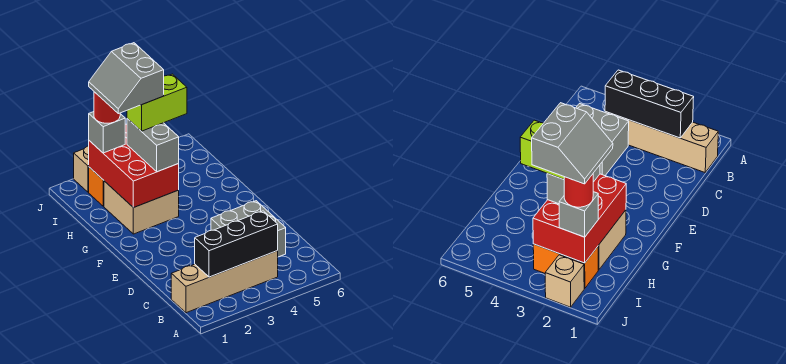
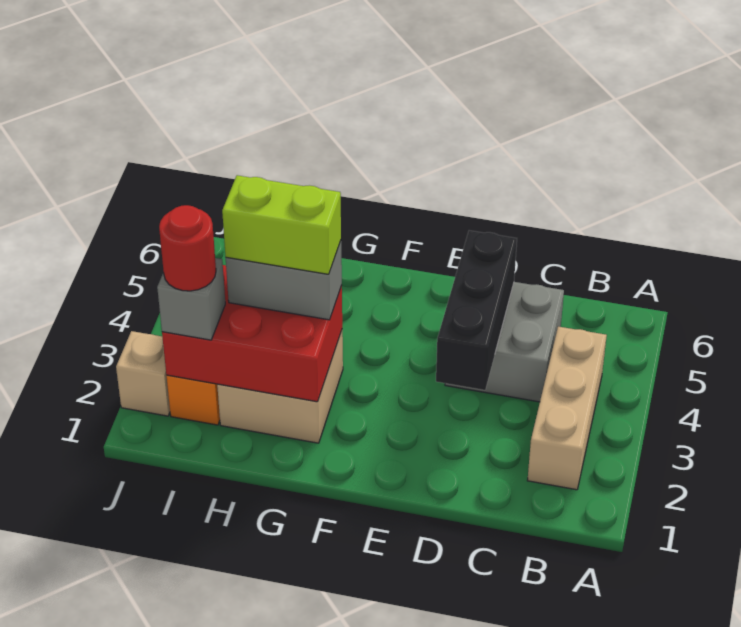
tan 1x4 brick [171,251,278,313] -> tan 1x3 brick [527,327,607,490]
black 1x3 brick [195,211,278,277] -> black 1x3 brick moved to [436,230,517,390]
grey 2x2 slope [89,43,164,114] -> none
lime 1x2 brick [127,74,187,131] -> lime 1x2 brick turned to [222,175,341,274]

